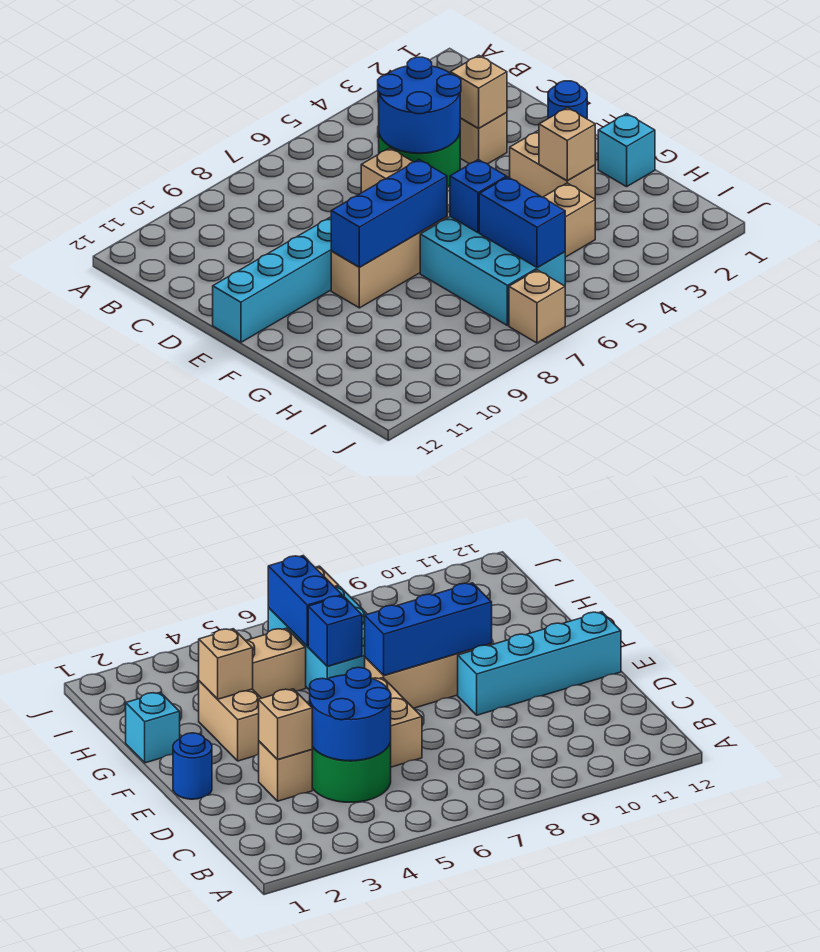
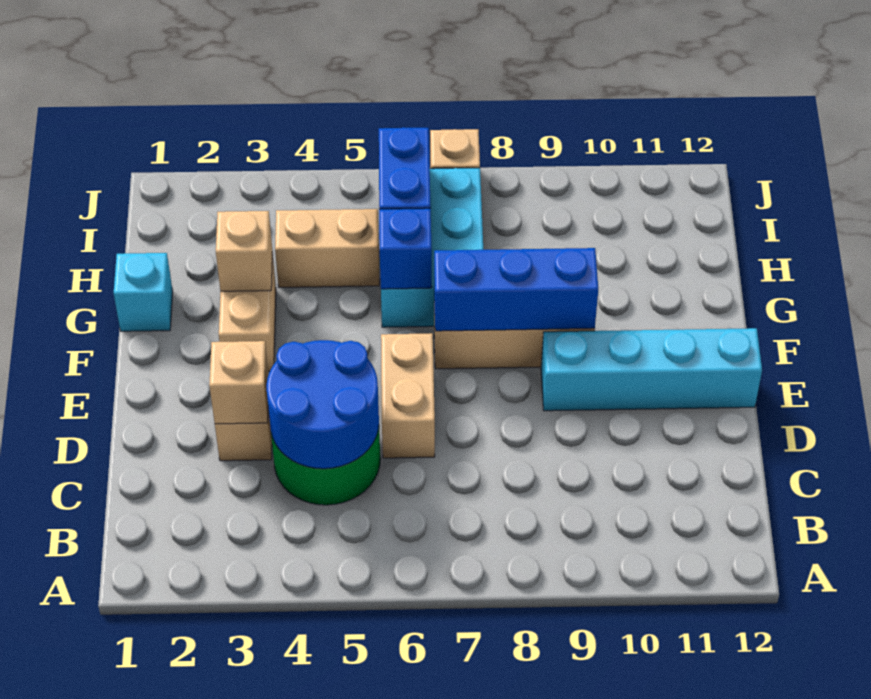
blue 1x1 round brick [548,81,587,119] -> none

